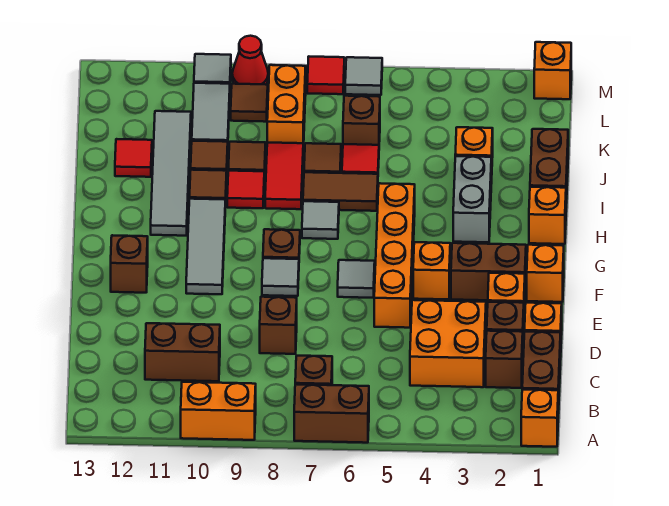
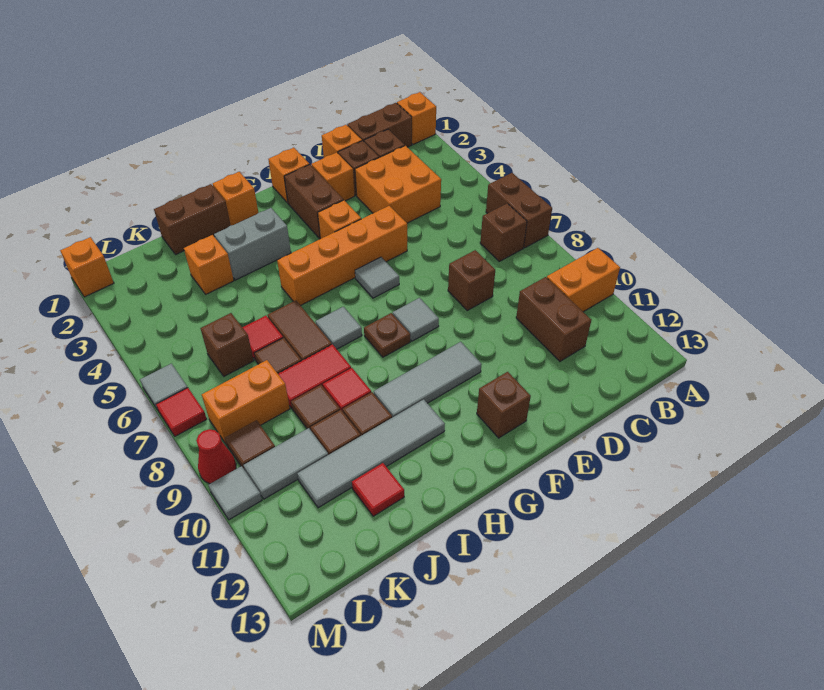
orange 1x2 brick [181,382,256,440] -> orange 1x2 brick turned to [547,248,620,312]

